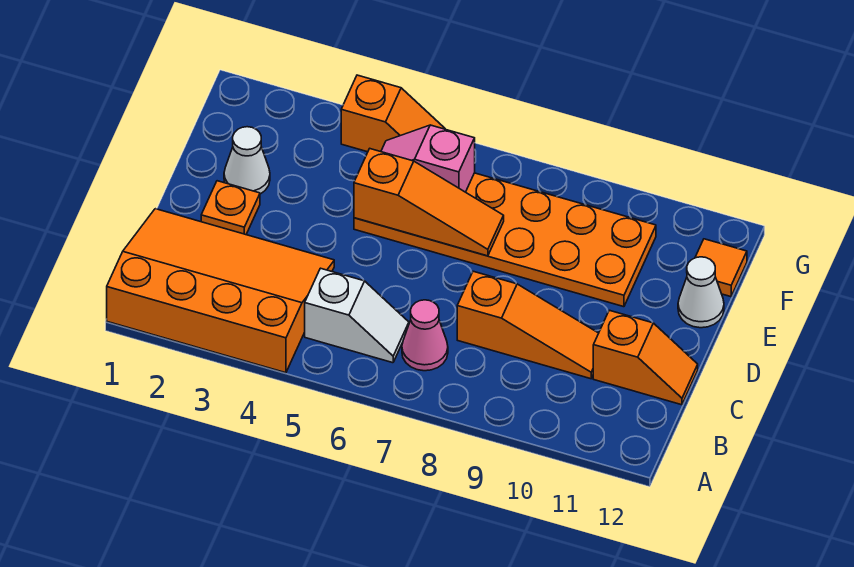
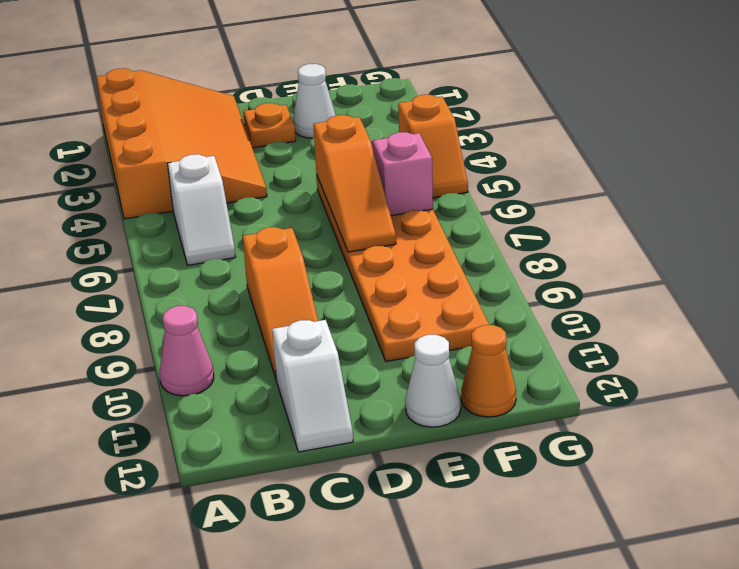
pink 1x1 cone [402,300,448,371] -> pink 1x1 cone moved to [160,306,214,396]
orange 1x2 slope [593,310,698,405] -> white 1x2 slope [272,320,353,452]
orange 1x1 tile [695,239,747,297] -> orange 1x1 cone [461,325,516,417]

